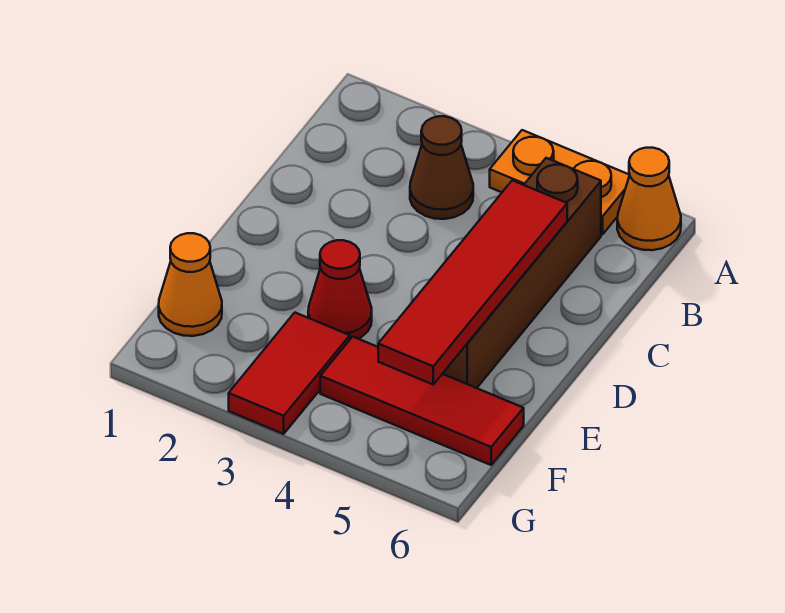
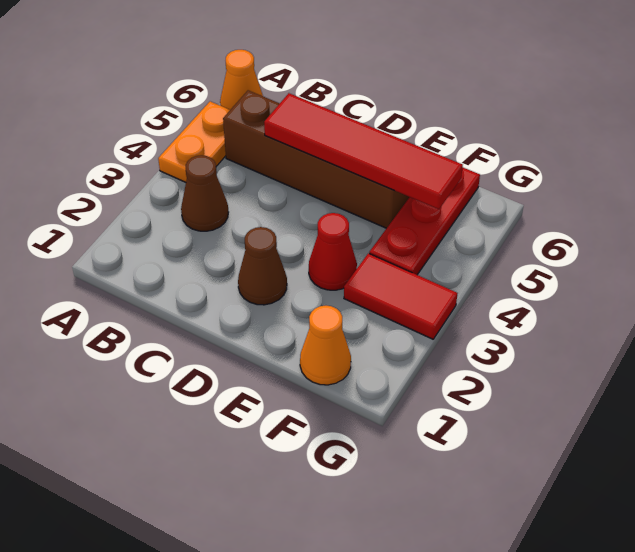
none -> brown 1x1 cone [238,227,287,305]
red 1x3 tile [320,337,524,465] -> red 1x3 plate [369,168,480,275]

